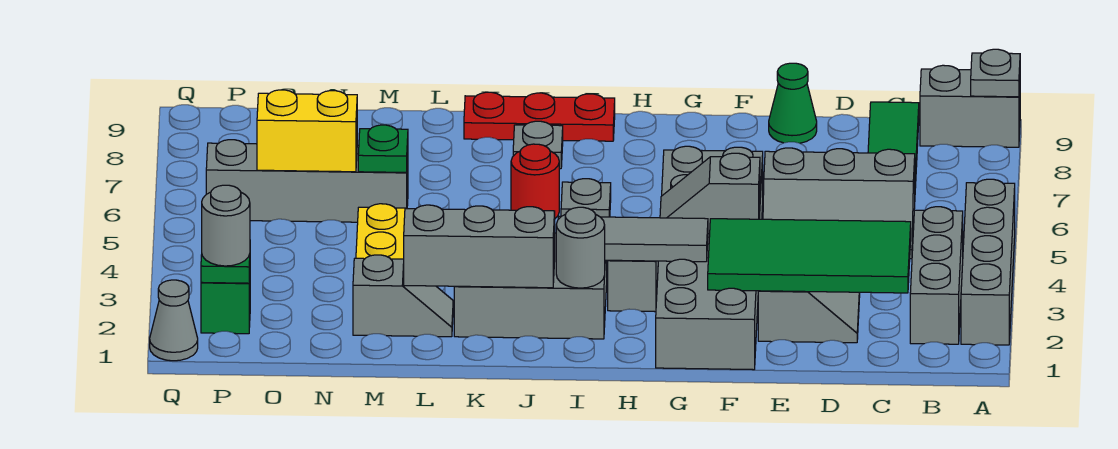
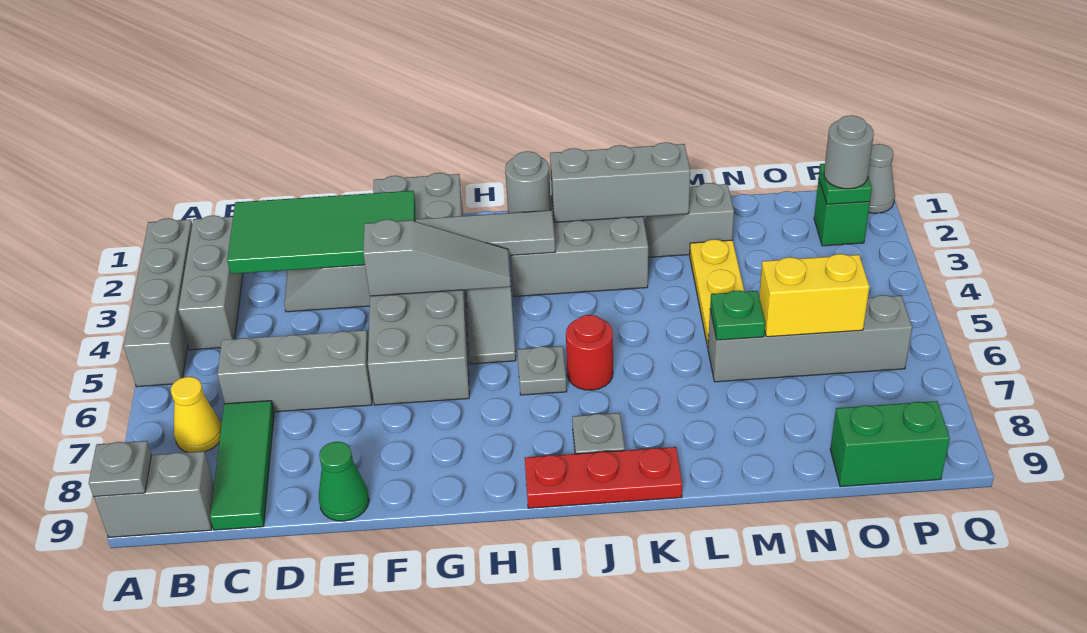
none -> yellow 1x1 cone [171,377,222,452]
grey 1x2 slope [660,153,760,234] -> grey 1x3 slope [363,219,511,296]
none -> green 1x2 brick [830,401,950,487]

